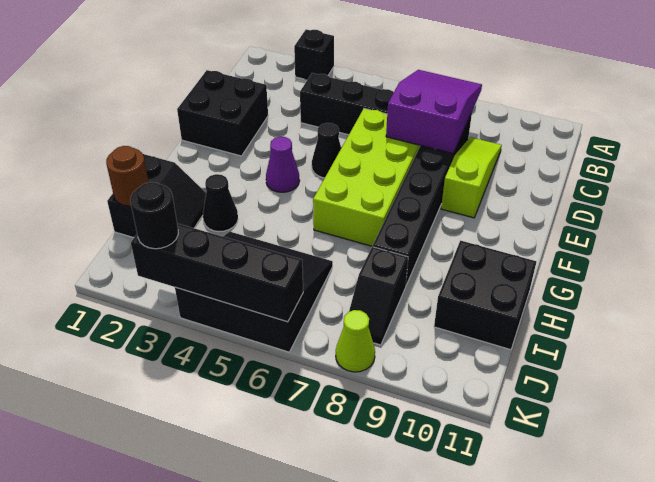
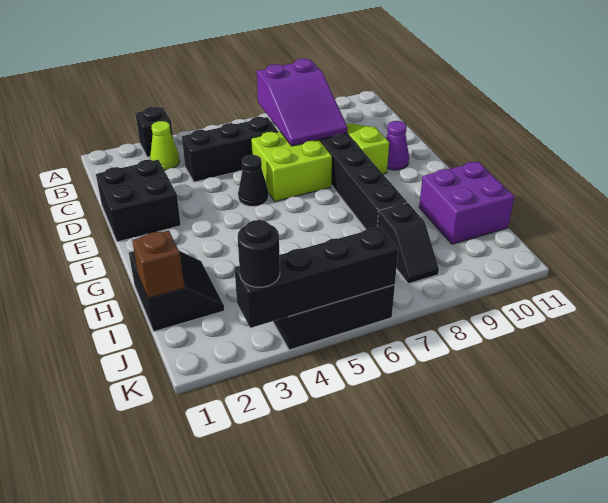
purple 2x3 slope [386,70,482,154] -> purple 2x3 slope turned to [257,59,348,146]
lime 2x4 brick [313,109,420,247] -> lime 2x2 brick [251,132,332,201]
purple 1x1 cone [266,137,300,192] -> purple 1x1 cone moved to [386,121,409,170]
black 1x1 cone [203,174,238,232] -> none
black 2x2 brick [434,241,537,350] -> purple 2x2 brick [419,162,514,244]
brown 1x1 round brick [106,146,149,206] -> brown 1x1 brick [132,230,184,298]
lime 1x1 cone [336,310,375,372] -> lime 1x1 cone moved to [150,121,180,170]

